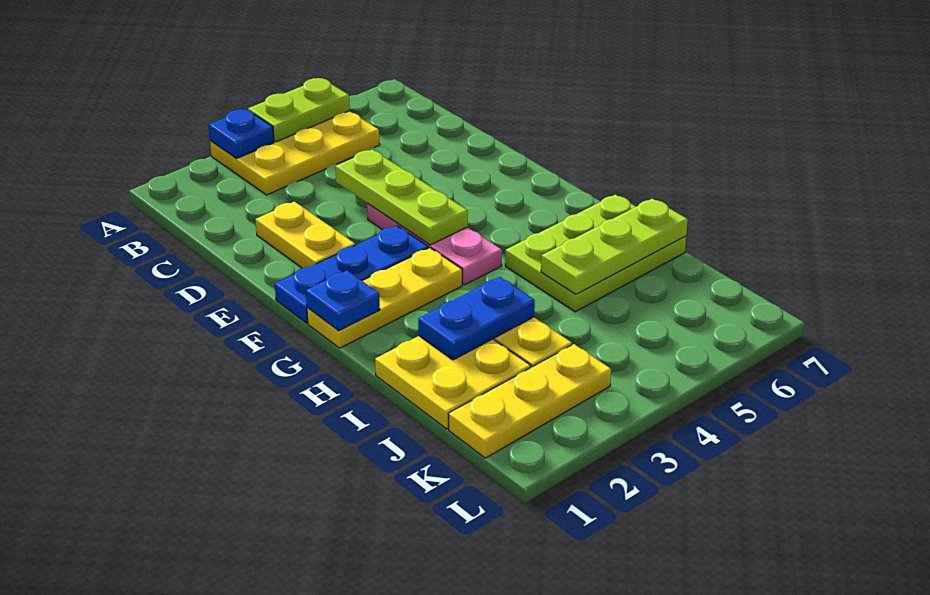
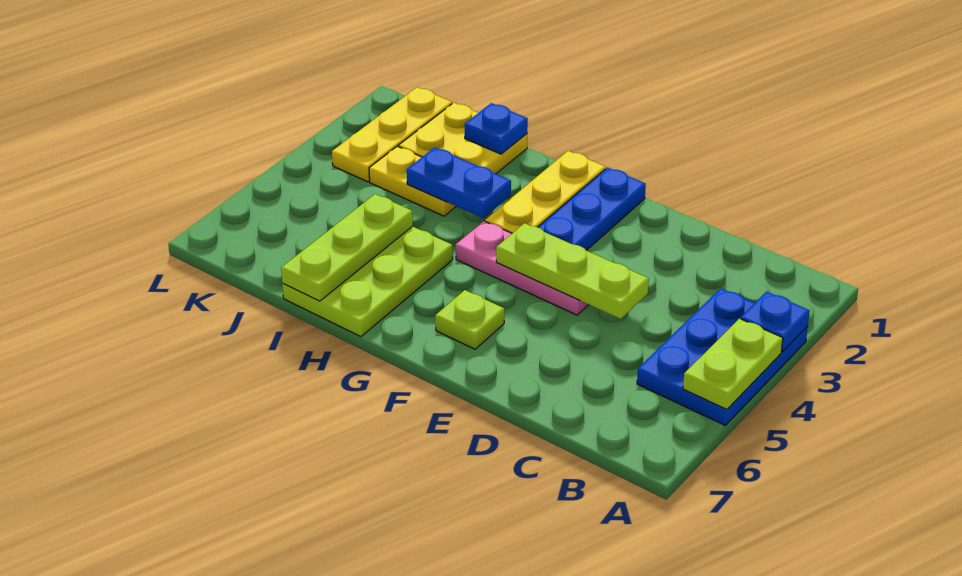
yellow 2x3 plate [210,111,380,195] -> blue 2x3 plate [637,288,808,425]
yellow 1x2 plate [255,202,355,268] -> none
none -> lime 1x1 plate [435,290,504,349]
blue 1x1 plate [306,270,380,331] -> blue 1x1 plate moved to [465,103,528,154]
blue 1x2 plate [418,277,535,360] -> blue 1x2 plate turned to [407,147,511,218]

